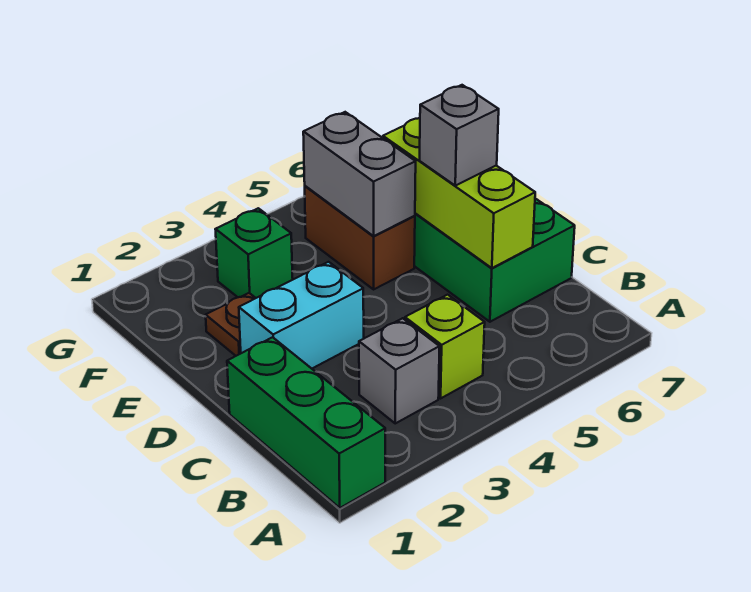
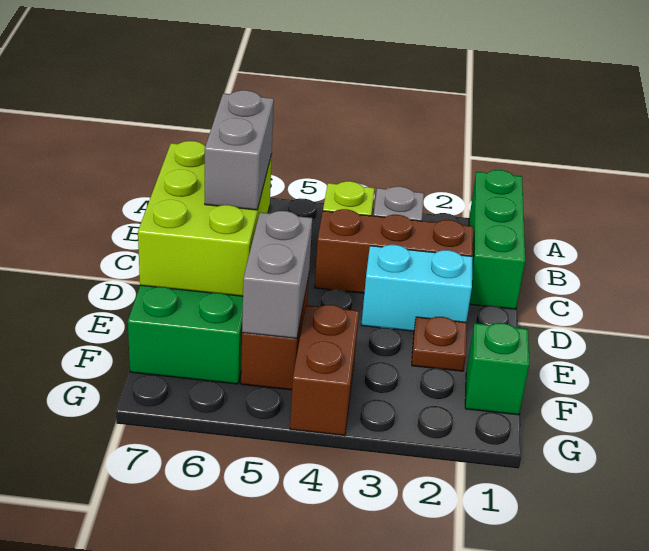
none -> brown 1x3 brick [315,209,473,293]
lime 1x3 brick [383,118,535,268] -> lime 2x3 brick [138,141,272,296]
grey 1x1 brick [420,85,499,186] -> grey 1x2 brick [205,90,274,210]
green 1x1 brick [215,208,293,298] -> green 1x1 brick moved to [465,323,529,415]
none -> brown 1x2 brick [290,305,359,436]

